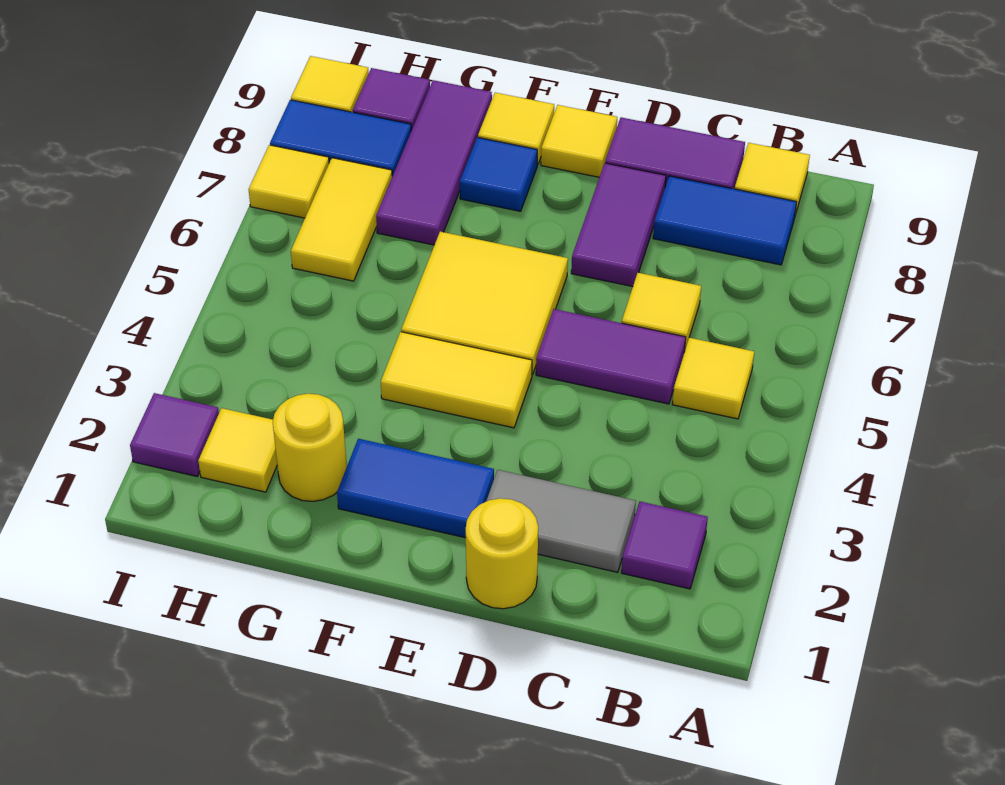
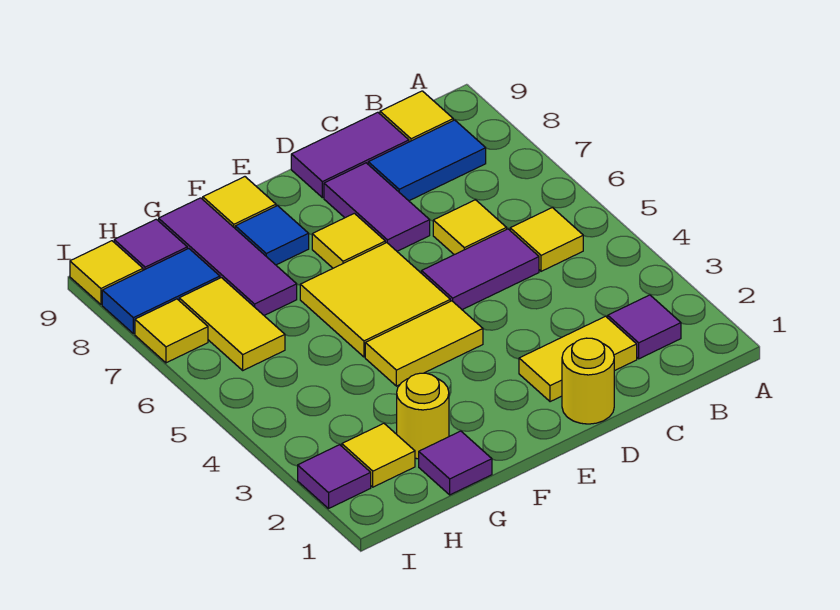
grey 1x2 tile [487,470,636,572] -> yellow 1x2 tile [519,316,637,402]
blue 1x2 tile [337,439,494,538] -> none
yellow 1x1 tile [541,105,617,177] -> yellow 1x1 tile moved to [312,213,385,268]
none -> purple 1x1 tile [419,431,492,495]

